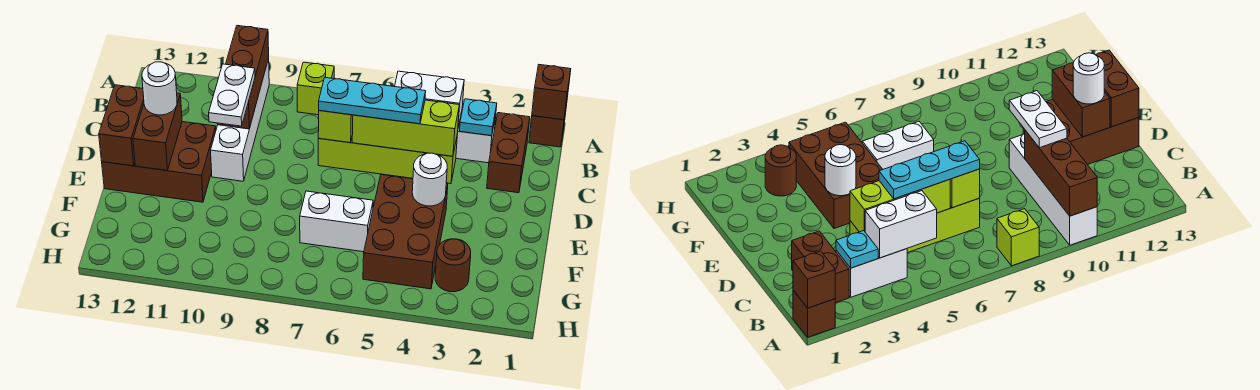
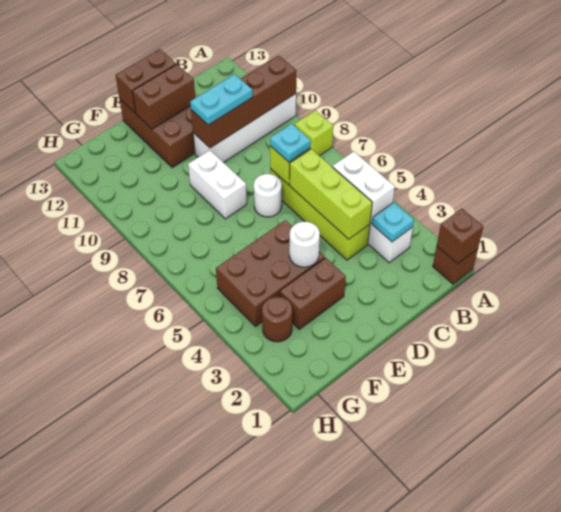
brown 1x3 brick [217,26,269,129] -> brown 1x4 brick [191,55,296,148]
brown 1x2 brick [487,113,530,193] -> brown 1x2 brick moved to [280,258,346,329]
cyan 1x3 plate [319,77,426,124] -> cyan 1x1 plate [270,124,311,162]
white 1x2 plate [209,64,255,126] -> cyan 1x2 plate [190,74,253,125]
white 1x1 round brick [142,62,177,115] -> white 1x1 round brick moved to [254,174,282,217]
white 1x2 brick [300,191,373,252] -> white 1x2 brick moved to [188,150,247,219]

